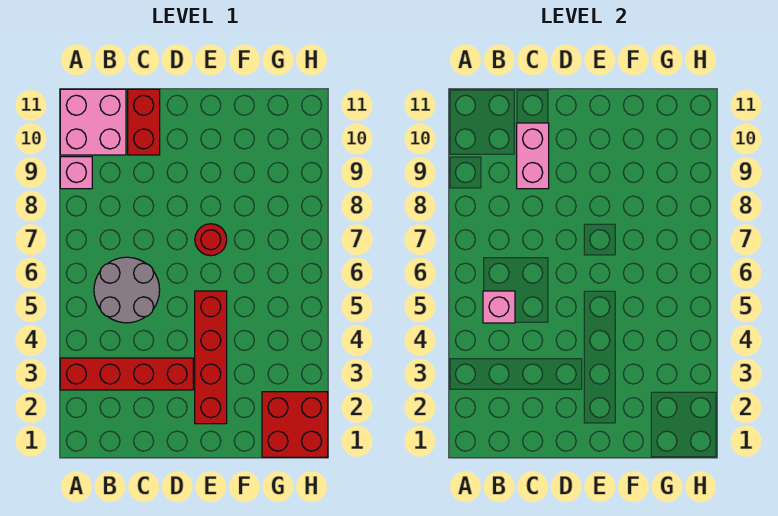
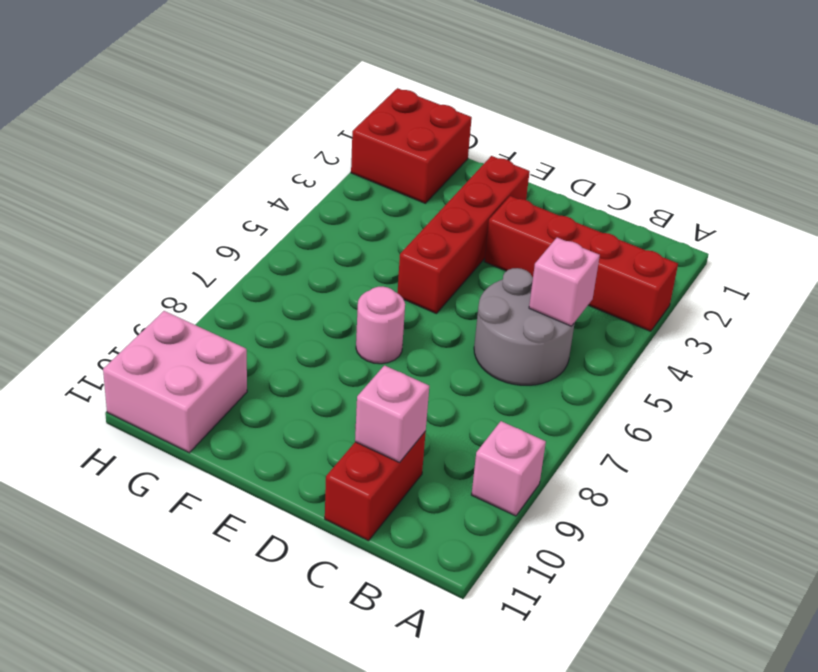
pink 2x2 brick [60,89,126,155] -> pink 2x2 brick moved to [103,311,247,453]
pink 1x2 brick [517,123,549,189] -> pink 1x1 brick [355,366,429,462]
red 1x1 round brick [195,224,227,256] -> pink 1x1 round brick [356,287,405,364]

